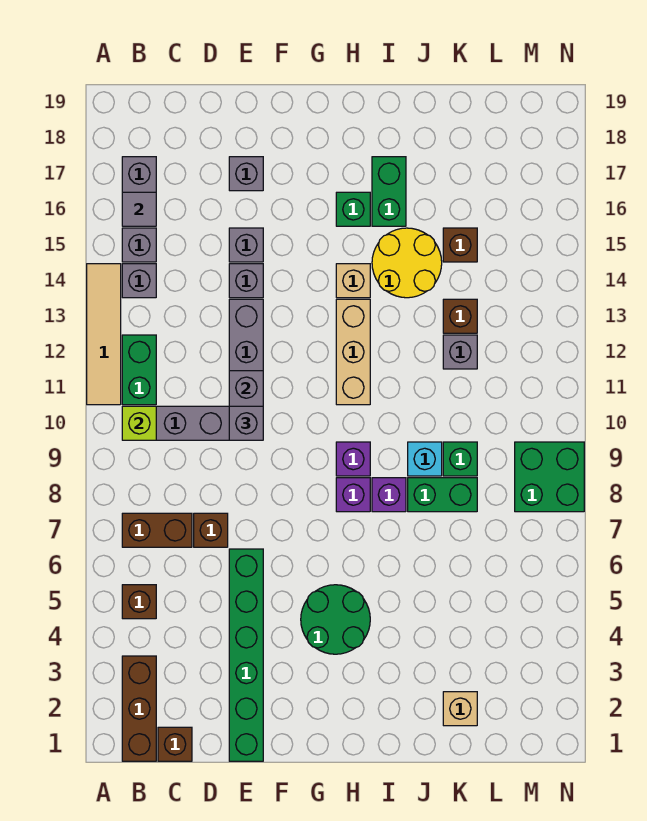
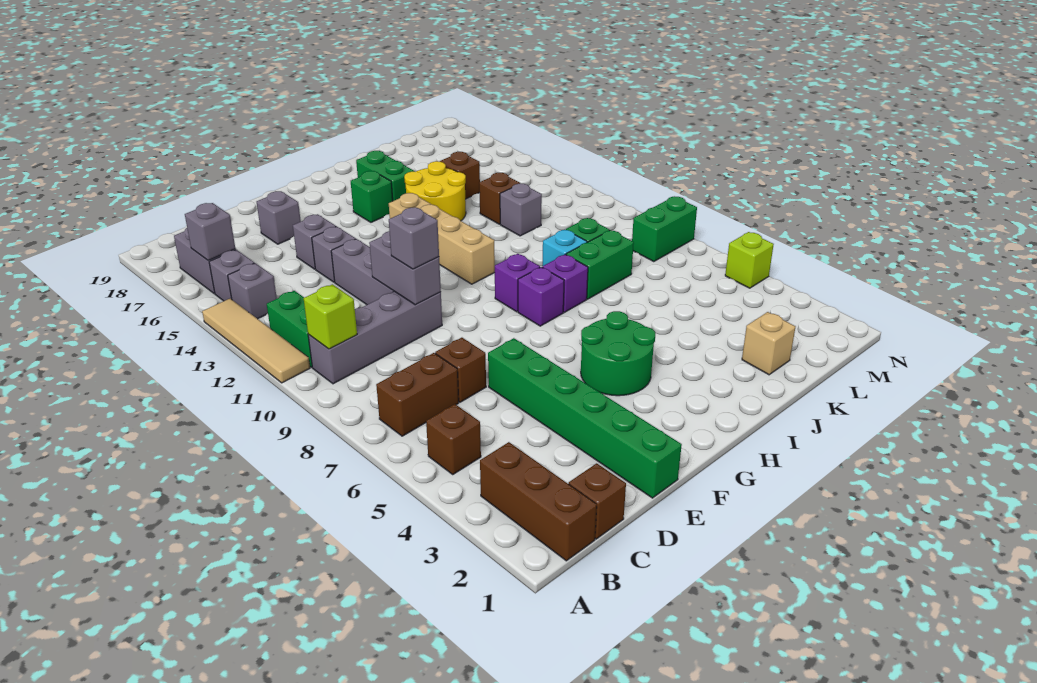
grey 1x1 tile [122,192,156,226] -> grey 1x1 brick [185,203,235,261]
green 2x2 brick [515,442,584,512] -> green 1x2 brick [632,197,697,262]
none -> lime 1x1 brick [725,232,774,288]

